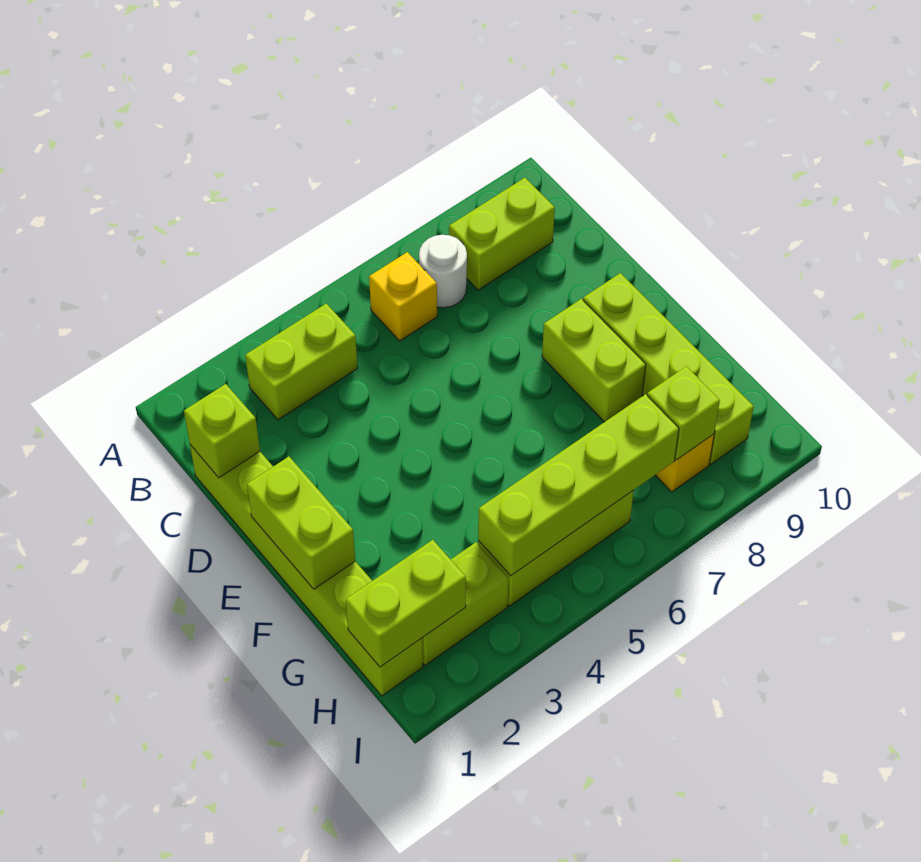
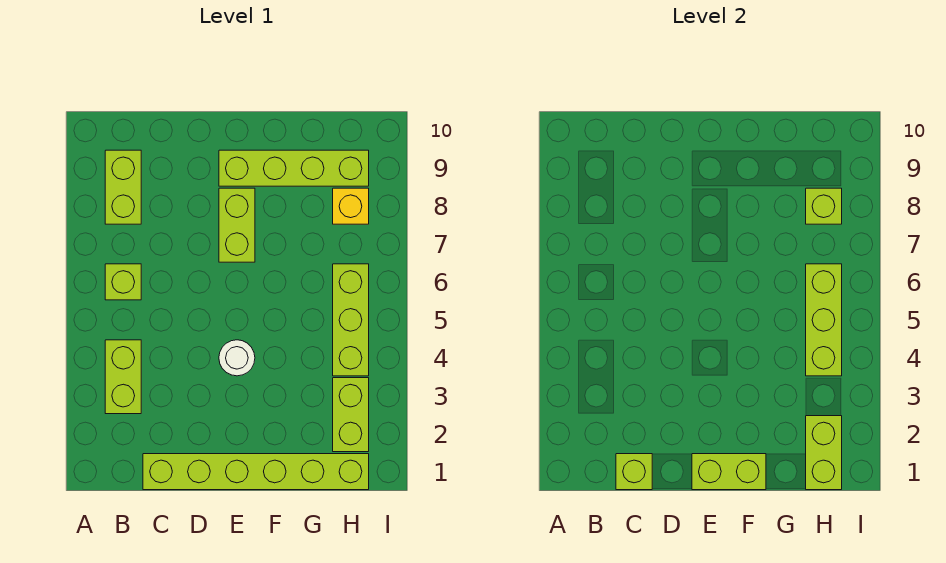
yellow 1x1 brick [369,252,437,341] -> lime 1x1 brick [105,264,141,300]
white 1x1 round brick [419,235,467,308] -> white 1x1 round brick moved to [219,340,255,376]
lime 1x2 brick [542,299,646,422] -> lime 1x2 brick turned to [219,188,255,262]
lime 1x4 brick [478,394,679,576] -> lime 1x3 brick [806,264,842,376]

